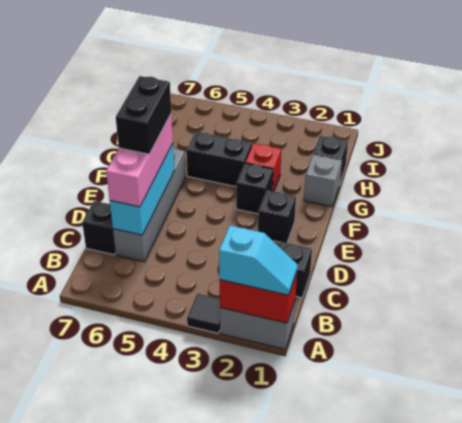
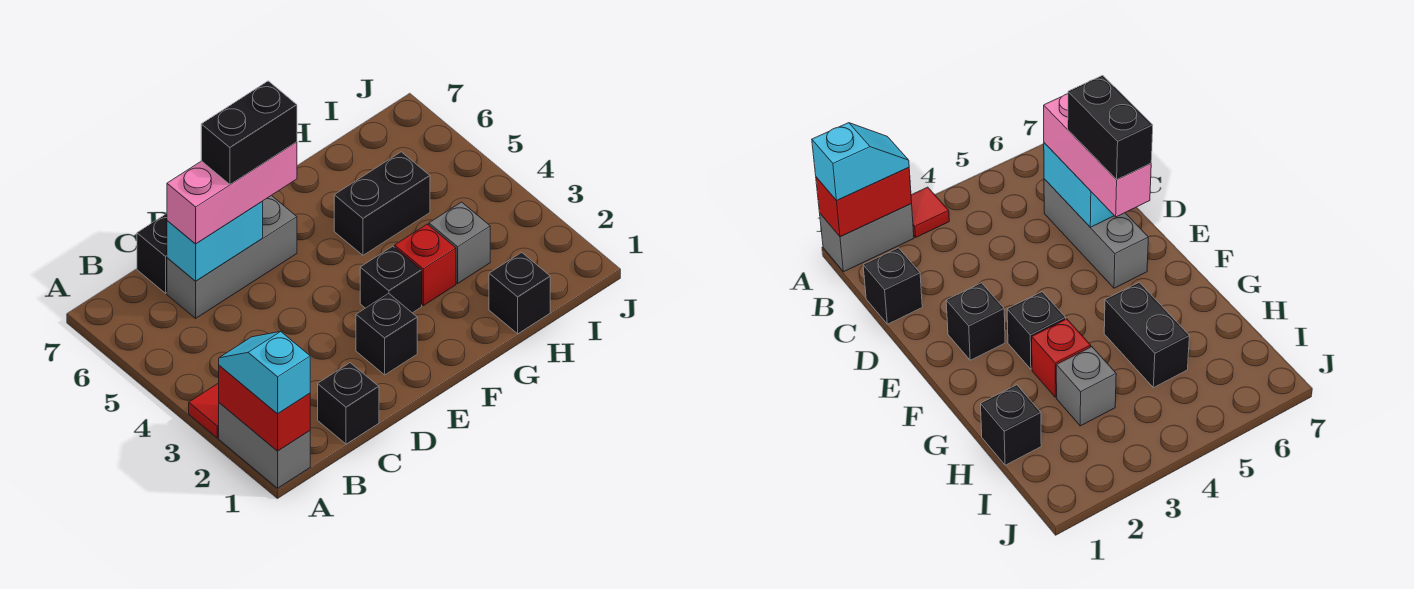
cyan 1x2 slope [219,225,298,295] -> cyan 1x2 slope turned to [219,332,310,414]
black 1x1 tile [187,293,220,333] -> red 1x1 tile [189,383,219,438]
grey 1x4 brick [113,148,186,262] -> grey 1x3 brick [167,195,297,318]
cyan 1x3 brick [110,143,174,235] -> cyan 1x2 brick [167,202,263,281]
grey 1x1 brick [304,155,341,207] -> grey 1x1 brick moved to [429,202,490,284]
black 1x2 brick [186,132,252,187] -> black 1x2 brick turned to [334,152,430,255]

